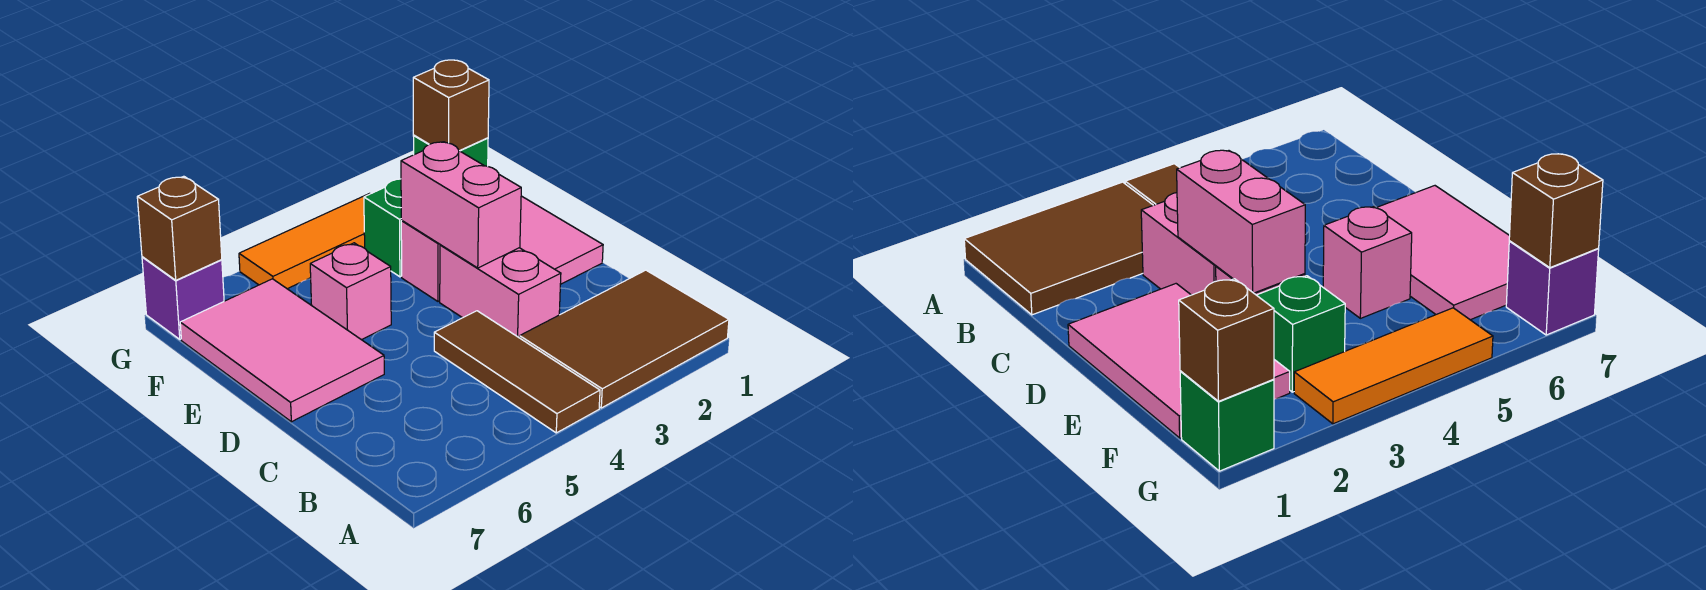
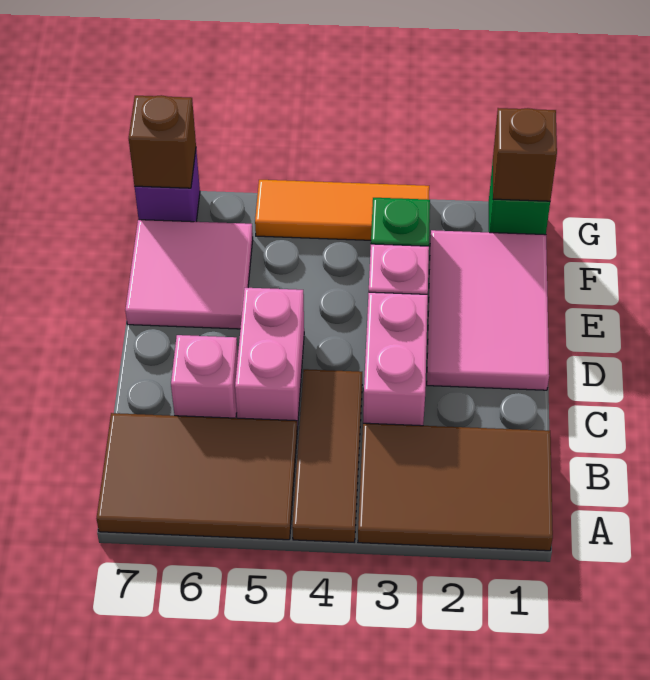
none -> brown 2x3 tile [97,413,297,540]
pink 1x2 brick [401,142,521,268] -> pink 1x2 brick moved to [235,288,304,430]
pink 2x3 tile [180,279,384,422] -> pink 2x2 tile [125,220,253,329]
pink 1x1 brick [310,243,391,340] -> pink 1x1 brick moved to [171,335,238,418]

